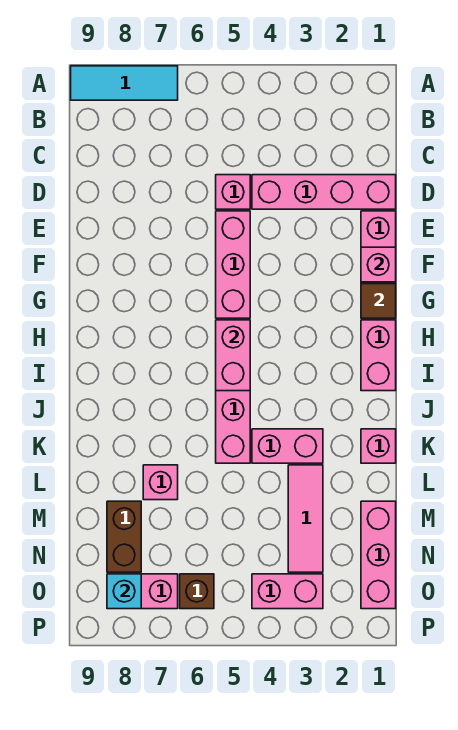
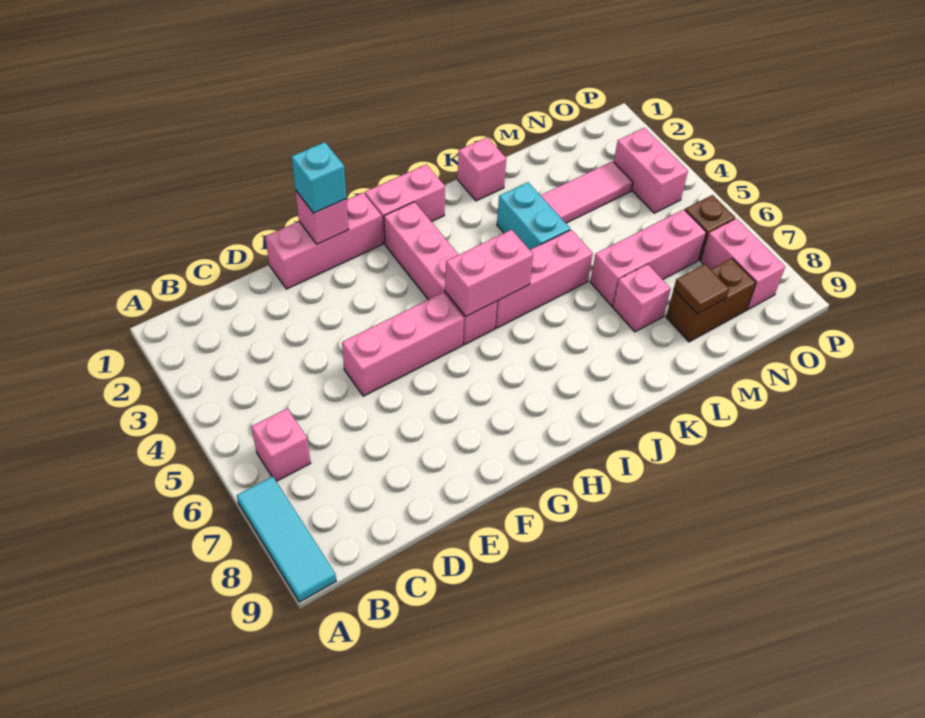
pink 1x4 brick [252,175,396,209] -> pink 1x4 brick moved to [384,202,497,345]
pink 1x1 brick [216,175,250,209] -> pink 1x1 brick moved to [251,408,310,481]
brown 1x1 tile [361,284,396,318] -> brown 1x1 tile moved to [674,264,729,314]
pink 1x2 brick [252,429,323,463] -> cyan 1x2 brick [497,182,570,250]
pink 1x3 brick [361,501,396,609] -> pink 1x3 brick moved to [590,209,706,306]
cyan 1x1 brick [107,574,141,609] -> cyan 1x1 brick moved to [291,142,346,213]

